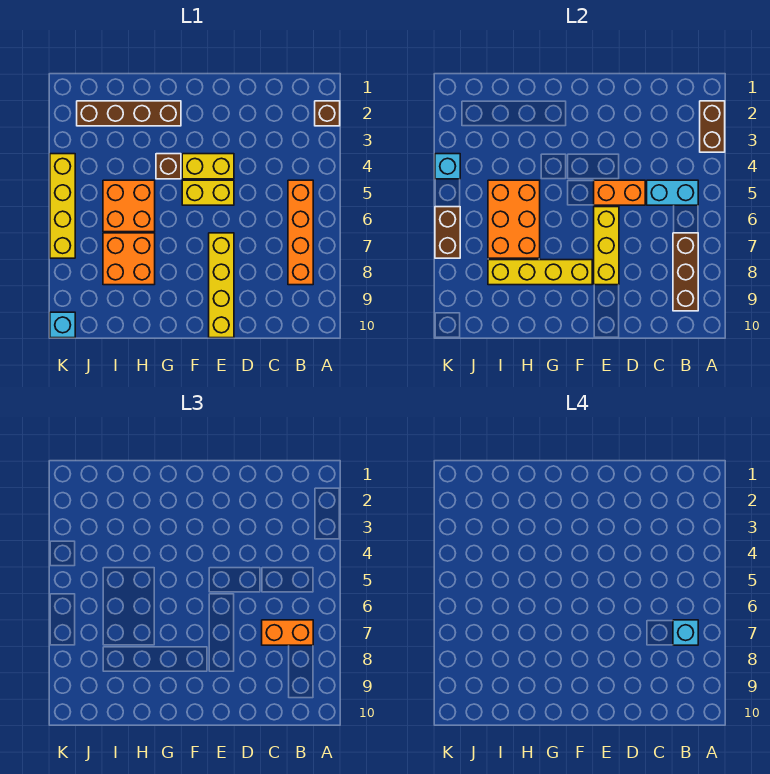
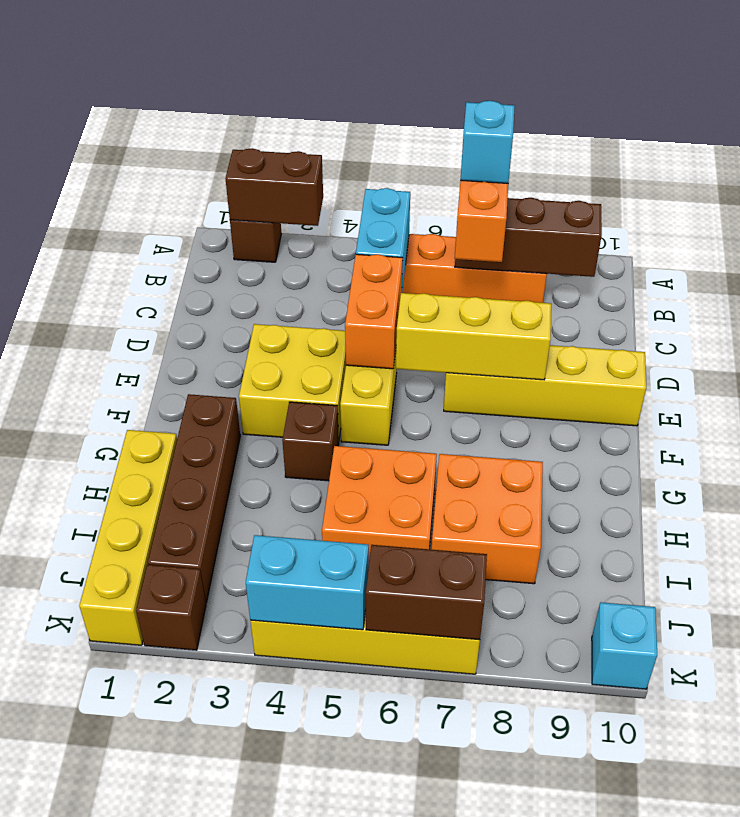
yellow 1x2 brick [182,154,234,179] -> yellow 2x2 brick [239,324,346,438]
yellow 1x4 brick [488,260,592,285] -> yellow 1x4 brick moved to [79,430,177,645]
orange 2x3 brick [488,180,540,258] -> none
none -> brown 1x1 brick [136,565,206,650]
cyan 1x1 brick [435,154,460,179] -> cyan 1x2 brick [246,535,369,630]

